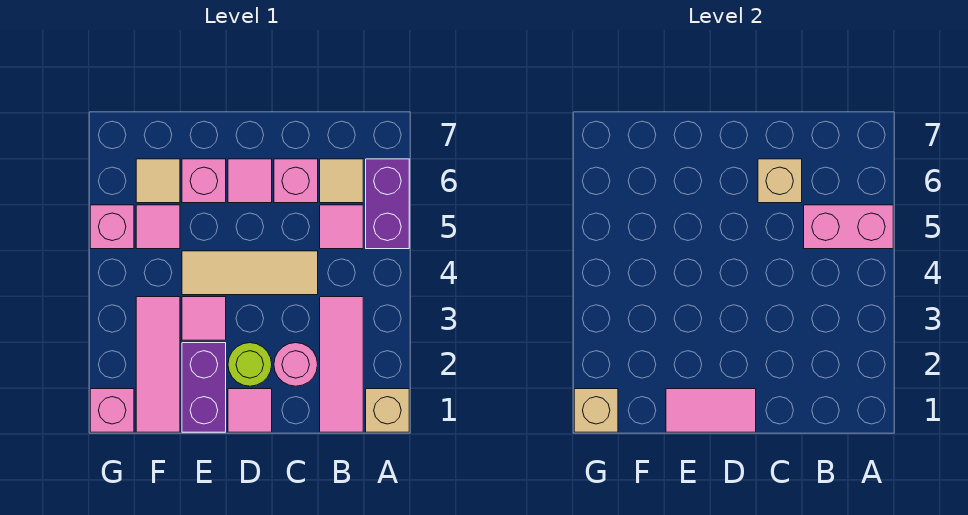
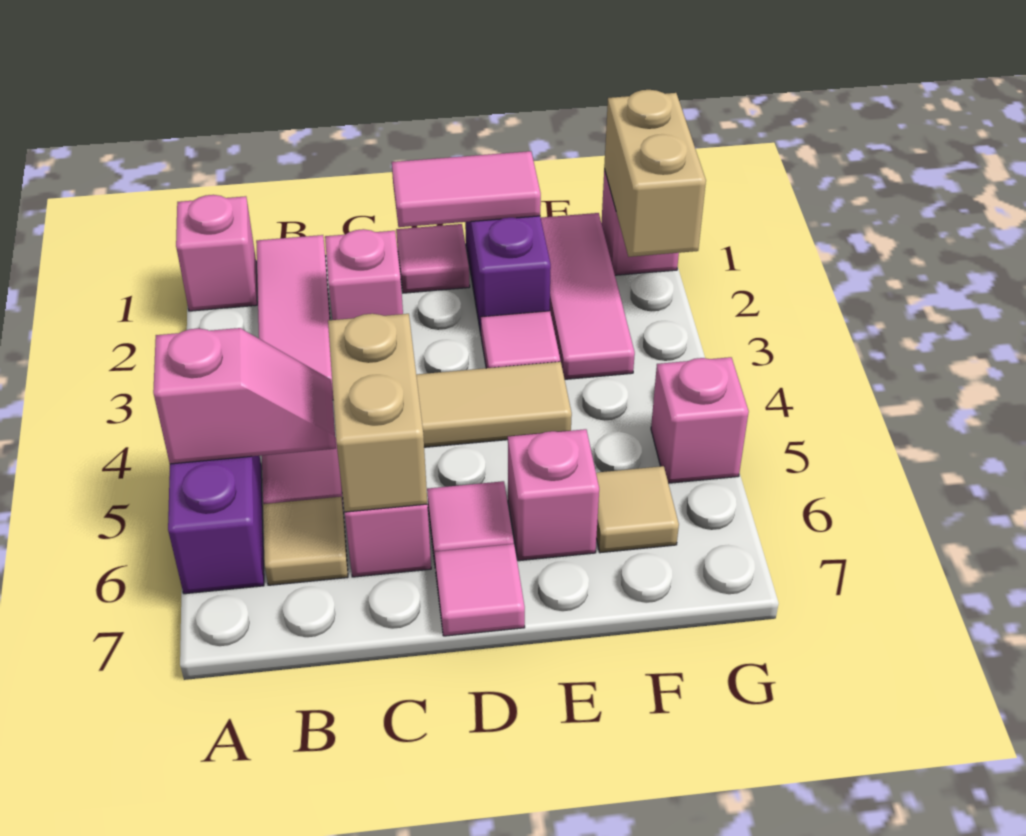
tan 1x1 brick [366,389,409,432] -> pink 1x1 brick [176,195,257,311]
pink 1x2 brick [804,205,893,249] -> pink 1x2 slope [153,328,336,464]
pink 1x1 round brick [274,343,318,386] -> pink 1x1 brick [325,229,403,320]
tan 1x1 brick [758,159,802,203] -> tan 1x2 brick [328,314,427,512]
lime 1x1 round brick [228,343,272,386] -> none
pink 1x1 tile [136,205,180,249] -> pink 1x1 tile moved to [435,544,525,636]
tan 1x1 brick [574,389,618,432] -> tan 1x2 brick [604,90,706,257]

